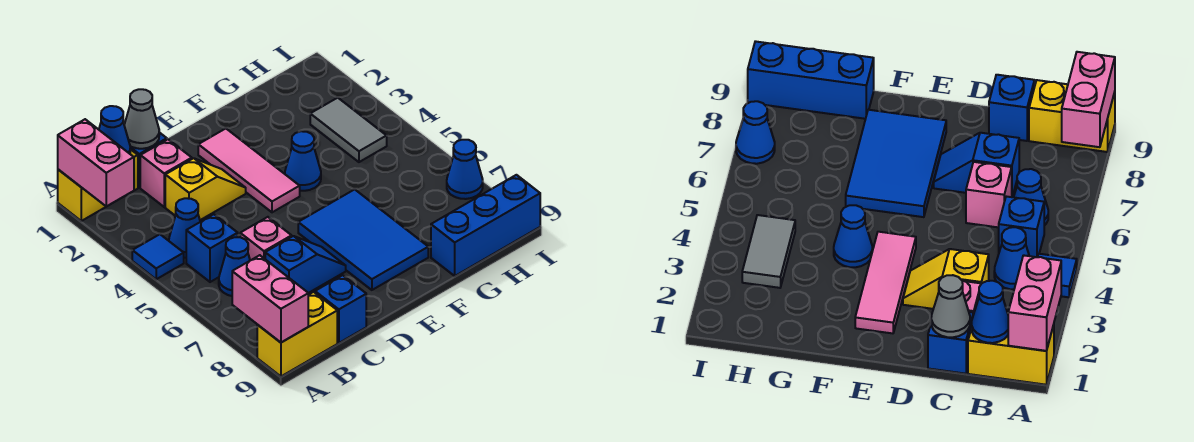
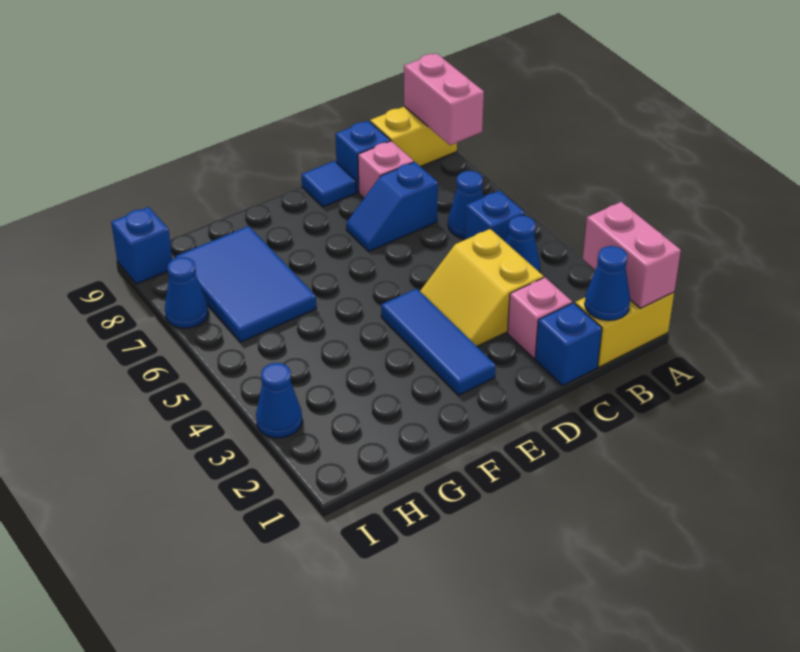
blue 1x1 tile [132,234,184,279] -> blue 1x1 tile moved to [301,161,356,207]
grey 1x1 cone [124,89,159,149] -> none
yellow 1x2 slope [165,158,246,220] -> yellow 2x2 slope [420,229,544,346]
pink 1x1 brick [240,217,292,260] -> pink 1x1 brick moved to [358,141,414,198]
pink 1x3 tile [198,129,300,212] -> blue 1x3 tile [381,288,496,395]
blue 2x3 tile [298,189,428,290] -> blue 2x3 tile moved to [175,226,316,342]
blue 1x1 cone [285,131,321,191] -> blue 1x1 cone moved to [256,363,302,438]
blue 1x3 brick [431,175,540,276] -> blue 1x1 brick [111,207,172,284]
grey 1x2 tile [310,98,387,162] -> none

